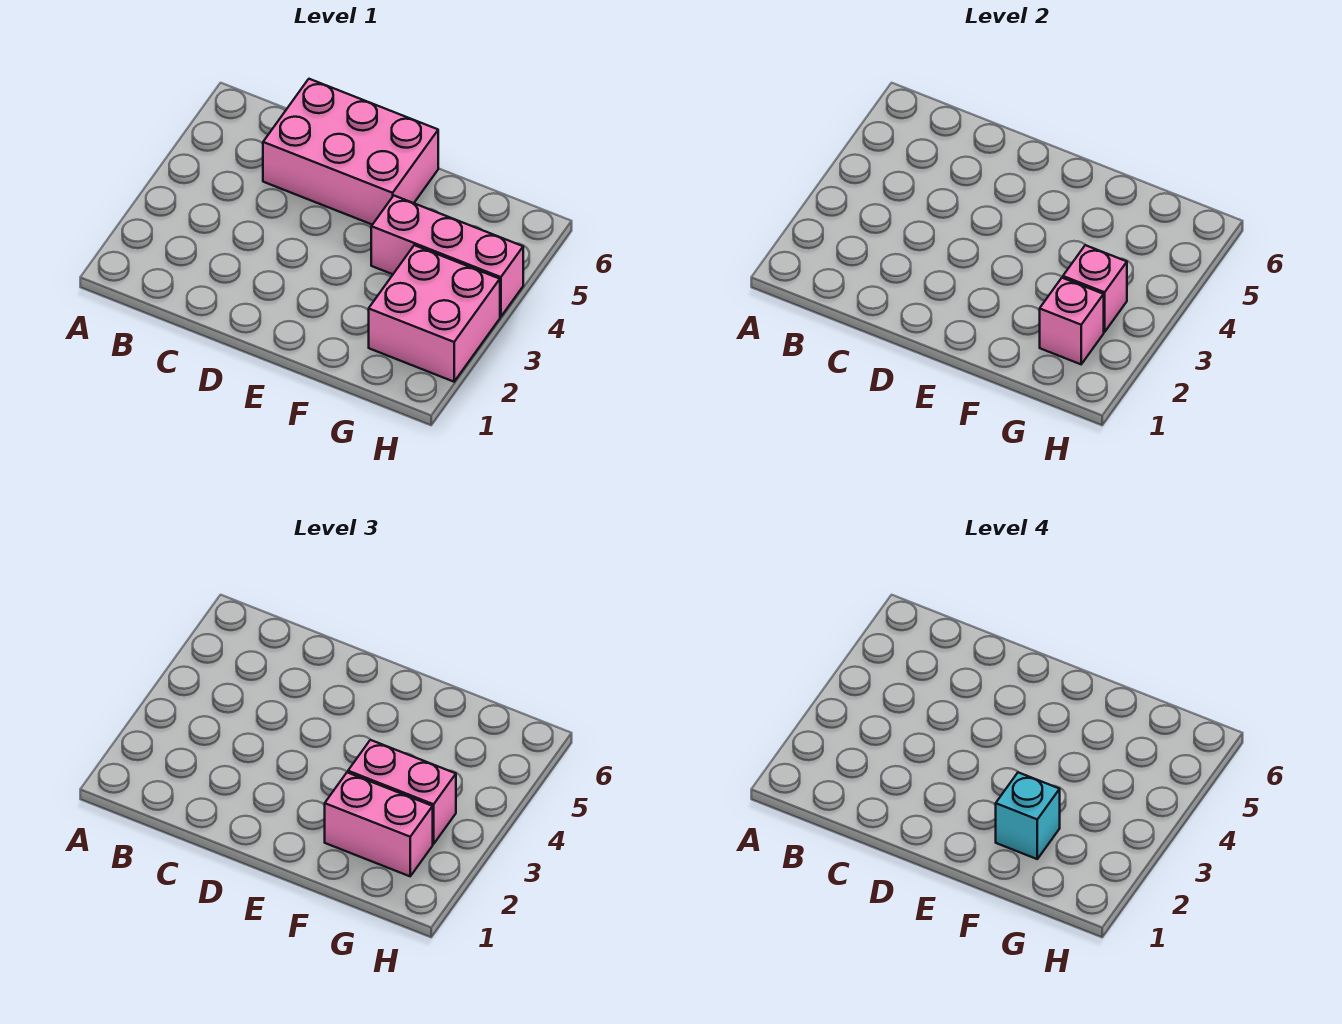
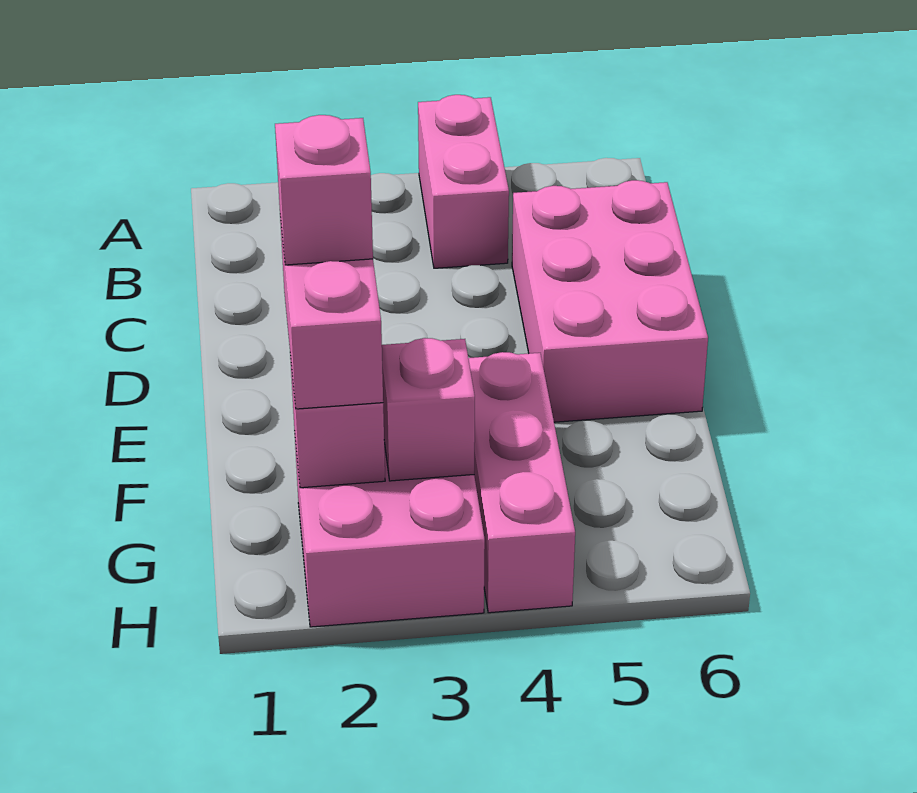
cyan 1x1 brick [996,772,1060,859] -> pink 1x1 brick [275,115,373,265]
pink 1x2 brick [348,740,456,844] -> pink 1x2 brick moved to [418,95,509,268]

